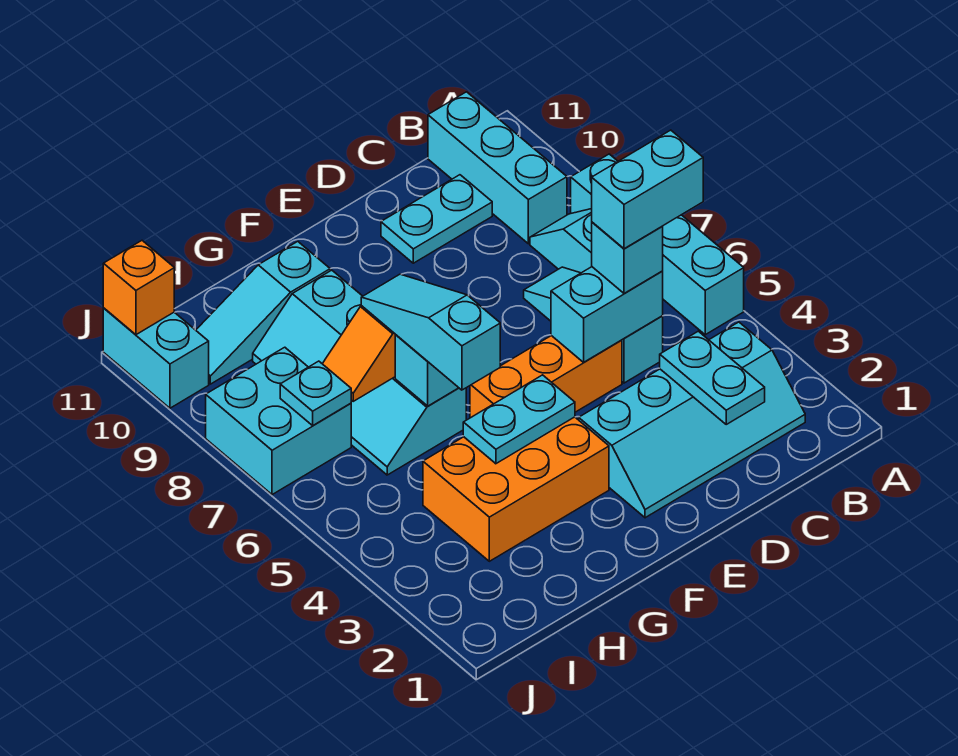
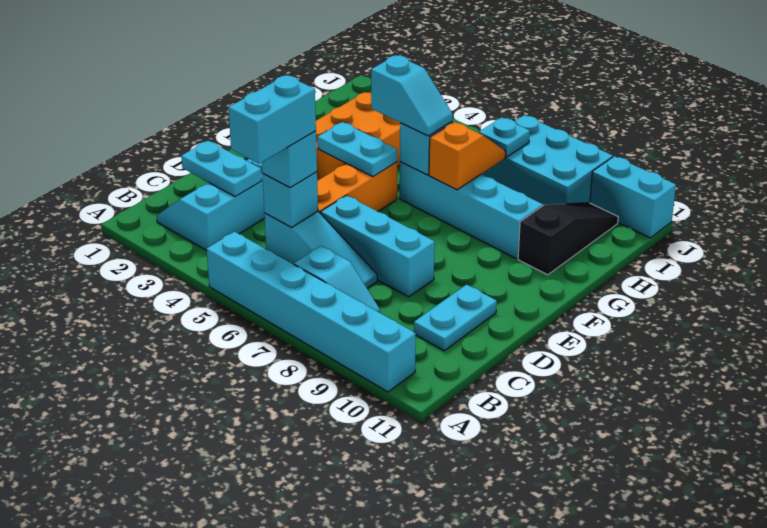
cyan 1x4 brick [571,154,744,335] -> cyan 1x6 brick [207,232,416,392]
cyan 1x3 brick [428,92,567,244] -> cyan 1x3 brick moved to [321,195,435,297]
cyan 1x2 brick [551,267,663,362] -> cyan 1x1 brick [263,172,318,227]
cyan 1x2 plate [463,375,575,464] -> cyan 1x2 plate turned to [318,122,397,177]
cyan 1x3 slope [361,274,500,390] -> cyan 1x2 slope [371,55,453,136]
cyan 1x3 slope [196,241,330,384] -> black 1x3 slope [518,203,618,275]
cyan 2x2 brick [206,347,351,495] -> cyan 2x3 brick [482,115,613,205]
orange 1x1 brick [103,241,174,335] -> none

